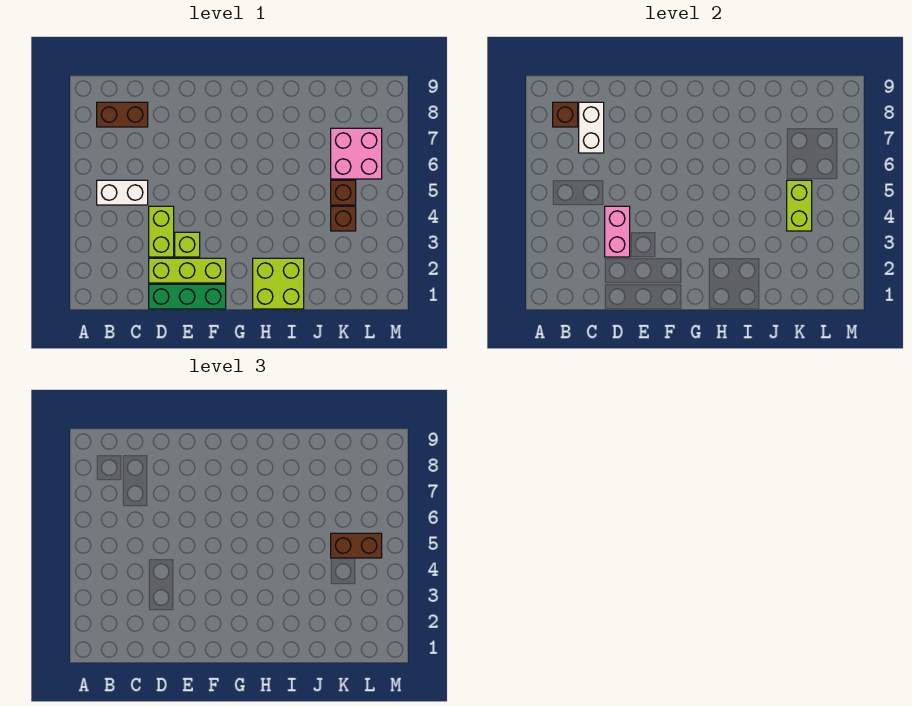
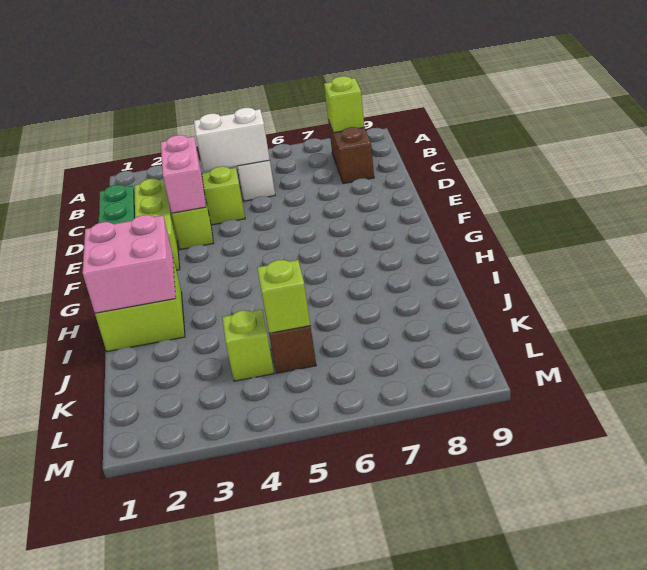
brown 1x1 brick [553,102,578,127] -> lime 1x1 brick [324,76,364,133]
white 1x2 brick [579,102,604,153] -> white 1x2 brick moved to [194,108,270,172]
pink 1x2 brick [605,206,630,257] -> pink 1x2 brick turned to [161,135,206,213]
brown 1x1 brick [331,206,356,231] -> lime 1x1 brick [222,310,274,381]
lime 1x2 brick [787,180,812,231] -> lime 1x1 brick [257,260,310,333]
brown 1x2 brick [331,533,382,558] -> none
pink 2x2 brick [331,128,382,179] -> pink 2x2 brick moved to [83,215,176,313]

